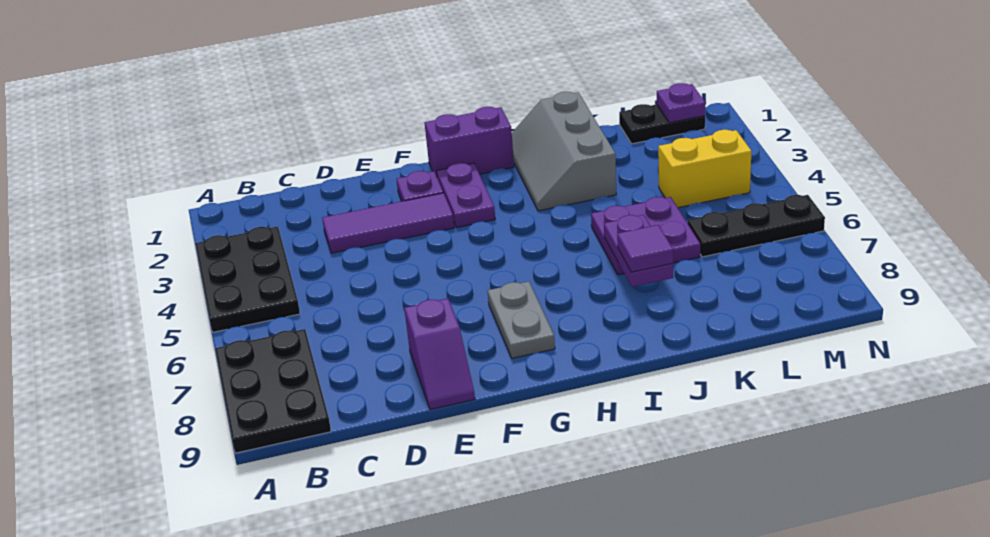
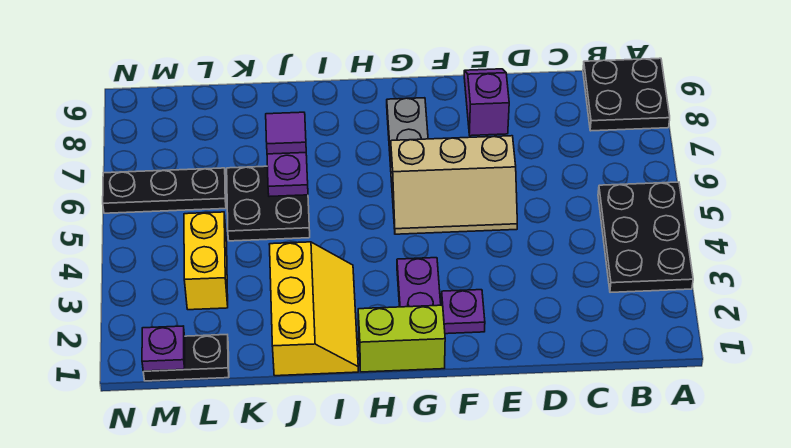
black 2x3 plate [215,329,331,453] -> black 2x2 plate [583,58,670,131]
purple 1x3 tile [322,193,454,253] -> none
none -> tan 2x3 slope [391,136,517,234]
purple 1x2 brick [424,107,514,175] -> lime 1x2 brick [358,305,445,372]
grey 2x3 slope [512,92,616,211] -> yellow 2x3 slope [269,242,358,376]
purple 2x2 plate [591,197,700,275] -> black 2x2 plate [227,166,310,241]
yellow 1x2 brick [658,130,751,208] -> yellow 1x2 brick turned to [184,212,228,310]

